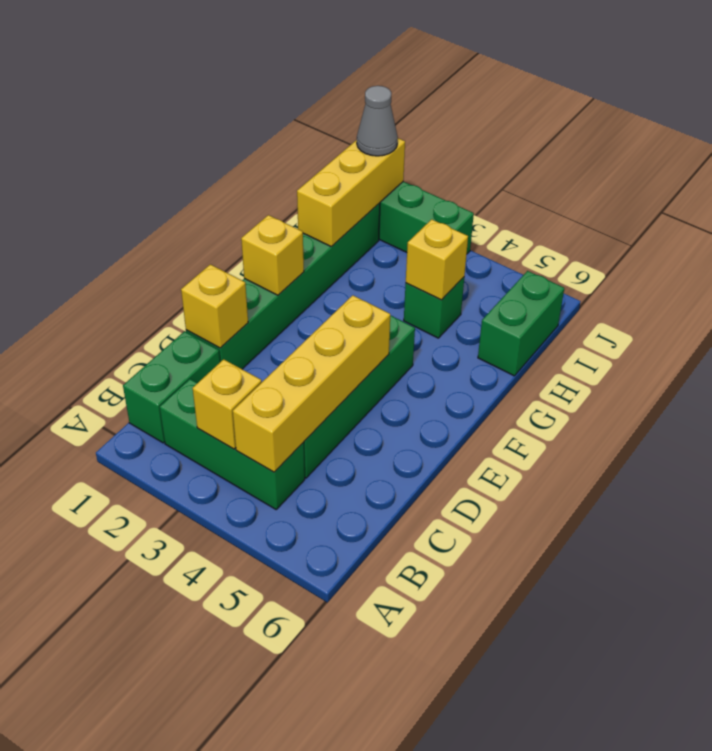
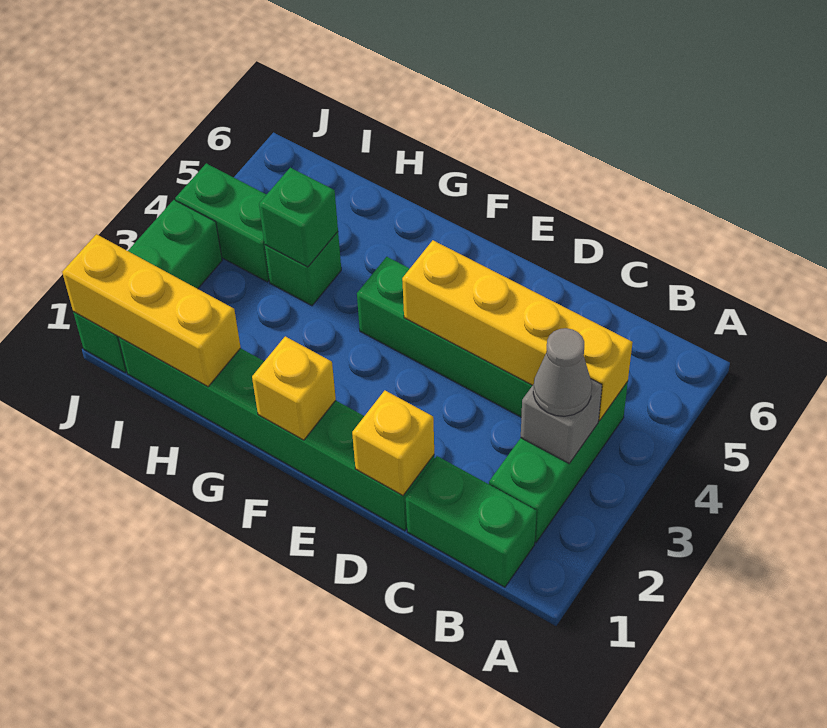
yellow 1x1 brick [193,359,262,449] -> grey 1x1 brick [521,379,602,463]
yellow 1x1 brick [406,219,468,300] -> green 1x1 brick [259,168,338,267]
green 1x2 brick [478,271,564,376] -> green 1x2 brick moved to [175,163,269,282]
grey 1x1 cone [357,86,398,156] -> grey 1x1 cone moved to [533,328,592,416]

